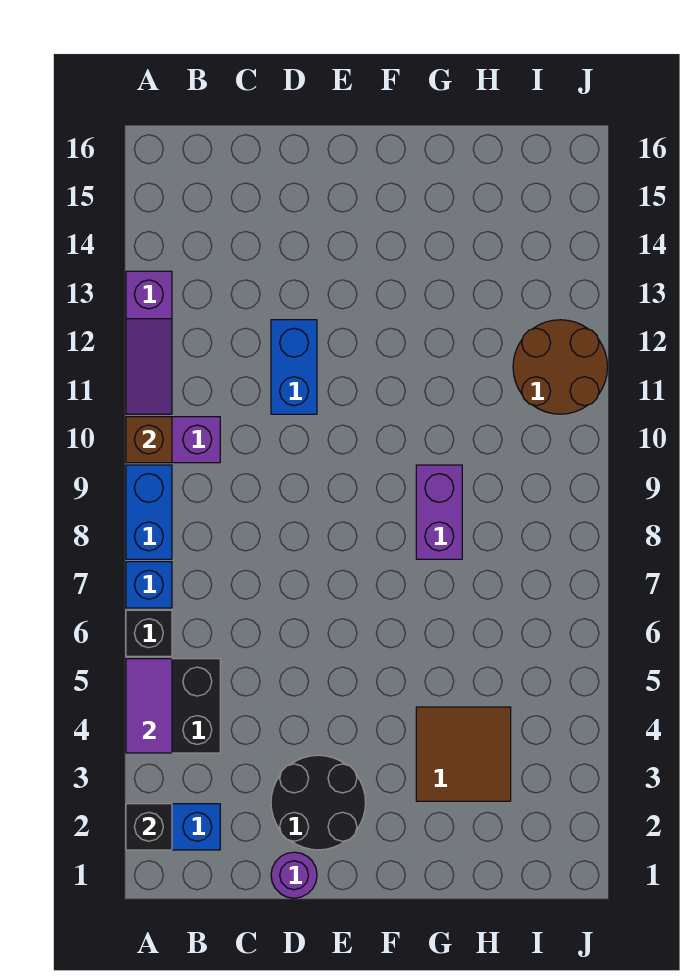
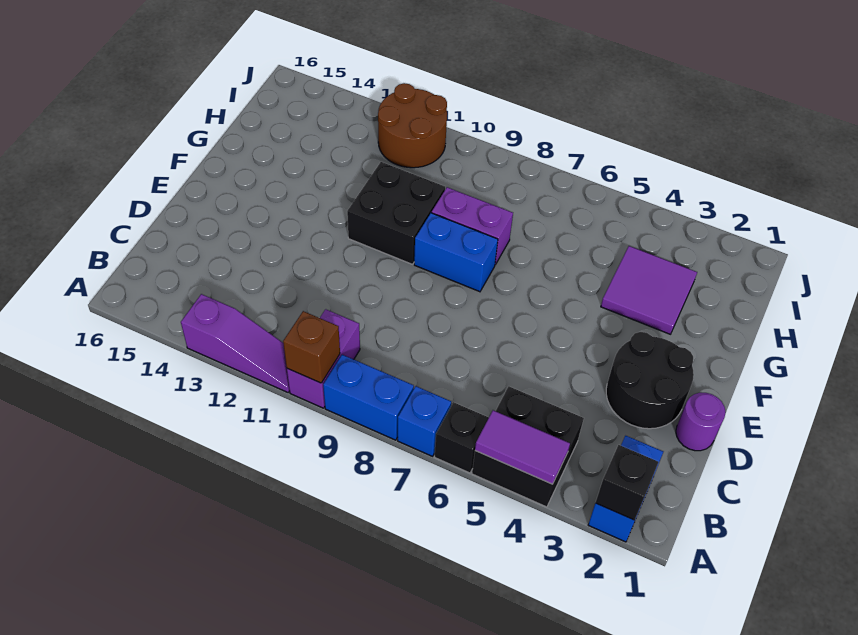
blue 1x2 brick [271,320,317,414] -> blue 1x2 brick moved to [414,213,498,292]
none -> black 2x2 brick [347,162,445,264]
brown 2x2 tile [416,707,511,801] -> purple 2x2 tile [601,246,697,334]

